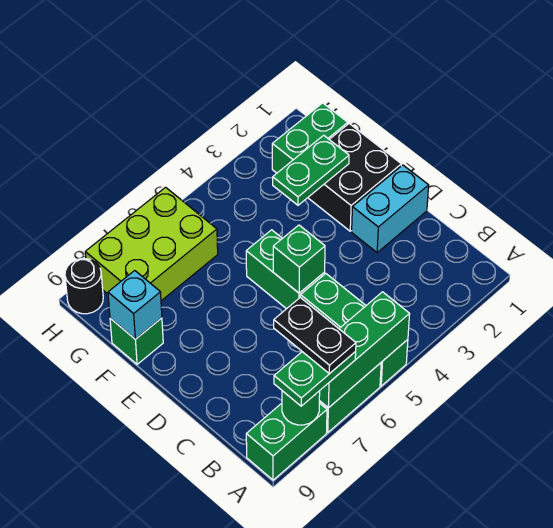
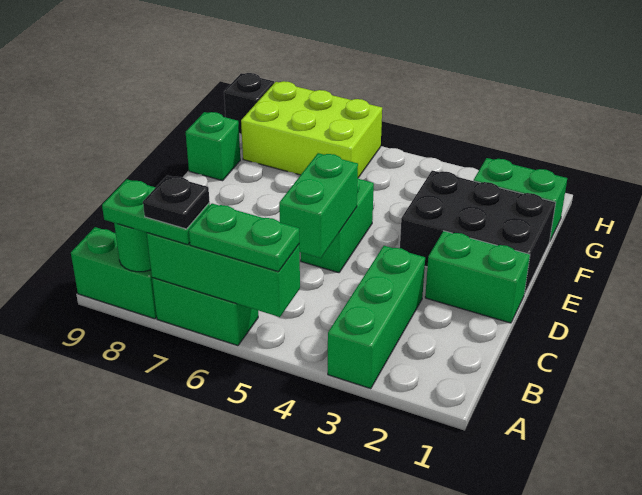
green 1x3 brick [300,274,408,386] -> green 1x3 brick moved to [328,246,425,389]
black 1x2 plate [274,298,356,374] -> black 1x1 plate [143,175,210,229]
cyan 1x2 brick [352,165,429,253] -> green 1x2 brick [425,231,530,323]
green 1x1 brick [273,225,325,293] -> green 1x2 brick [279,153,358,258]
black 2x2 brick [308,124,401,231] -> black 2x3 brick [400,171,556,294]
green 1x2 plate [273,135,349,205] -> green 1x2 plate moved to [189,204,299,272]
cyan 1x1 brick [108,271,162,339] -> none
black 1x1 round brick [65,259,103,314] -> black 1x1 brick [224,73,274,134]

